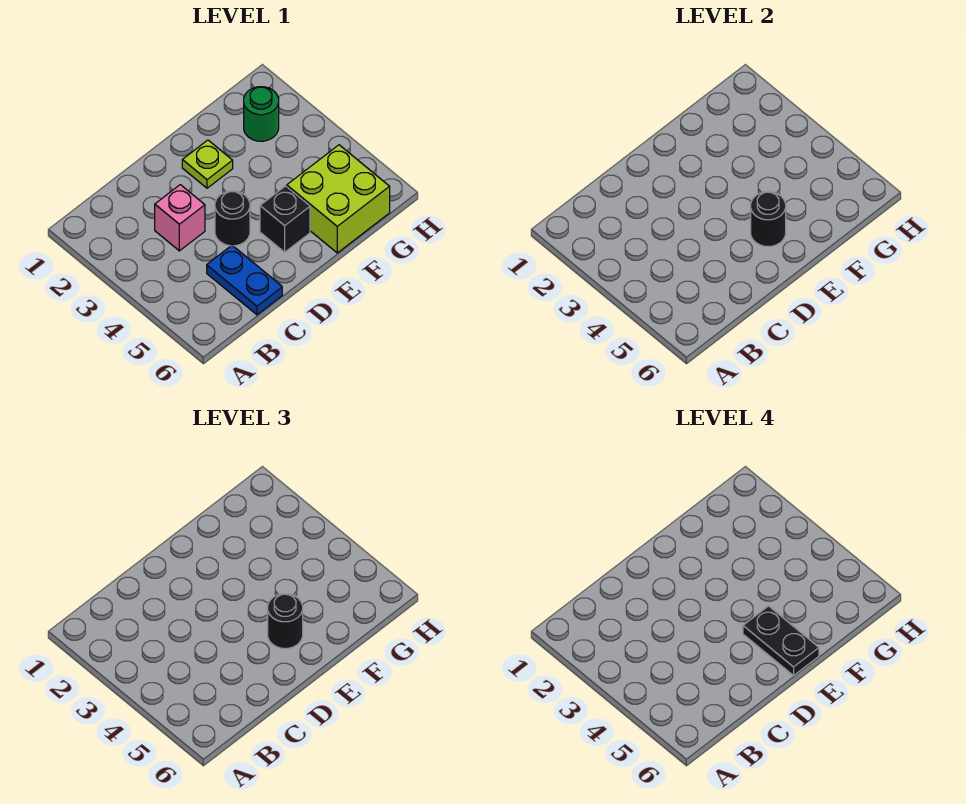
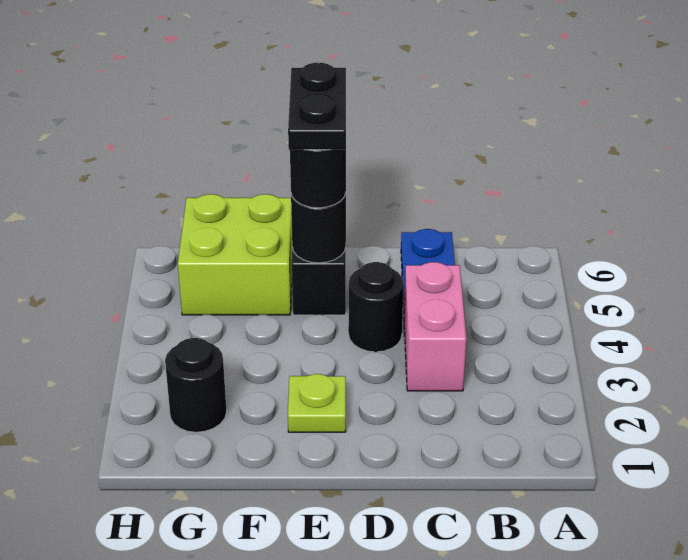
pink 1x1 brick [155,185,205,251] -> pink 1x2 brick [404,262,466,391]
green 1x1 round brick [244,87,279,141] -> black 1x1 round brick [165,338,227,432]

